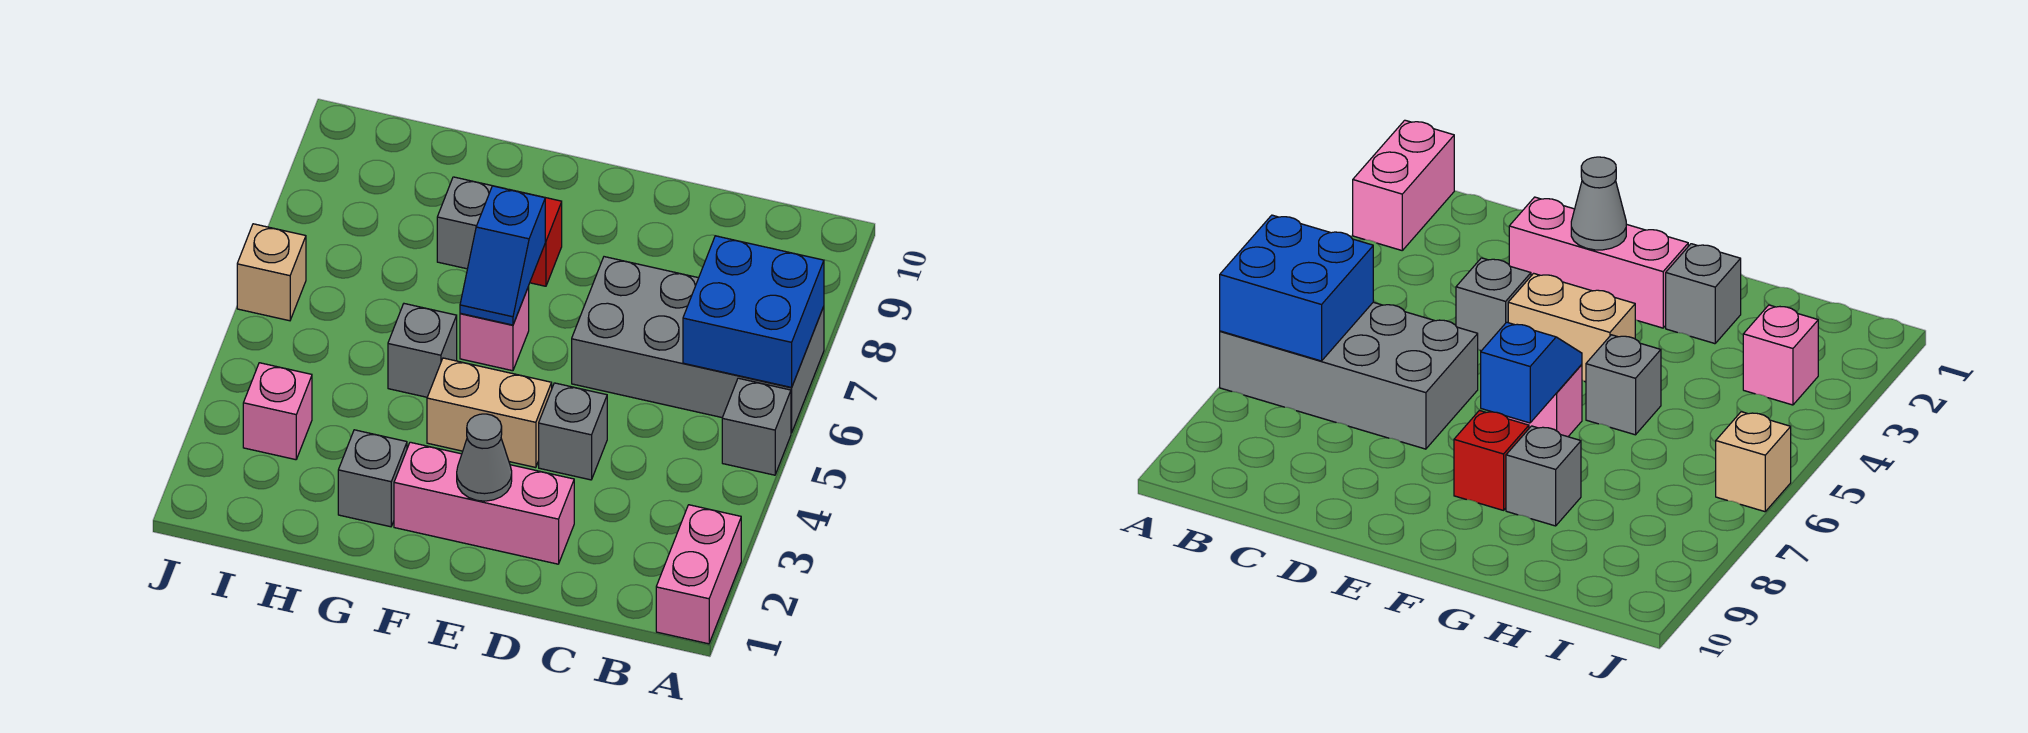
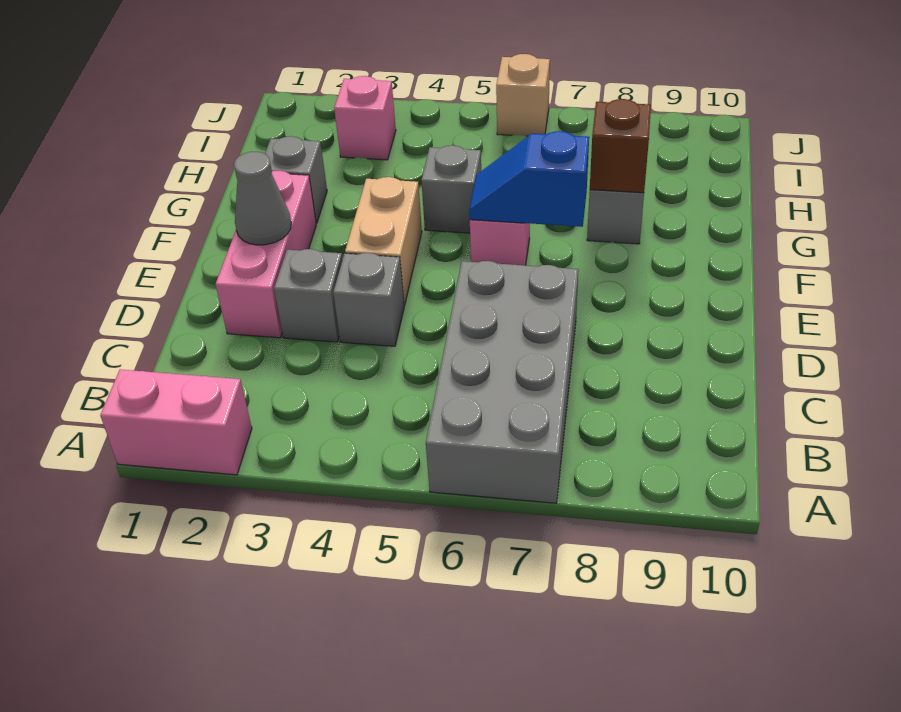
grey 1x1 brick [722,378,791,475] -> grey 1x1 brick moved to [274,249,343,342]
blue 2x2 brick [683,236,824,387] -> none
red 1x1 brick [513,190,562,286] -> none
none -> brown 1x1 brick [590,99,651,193]

